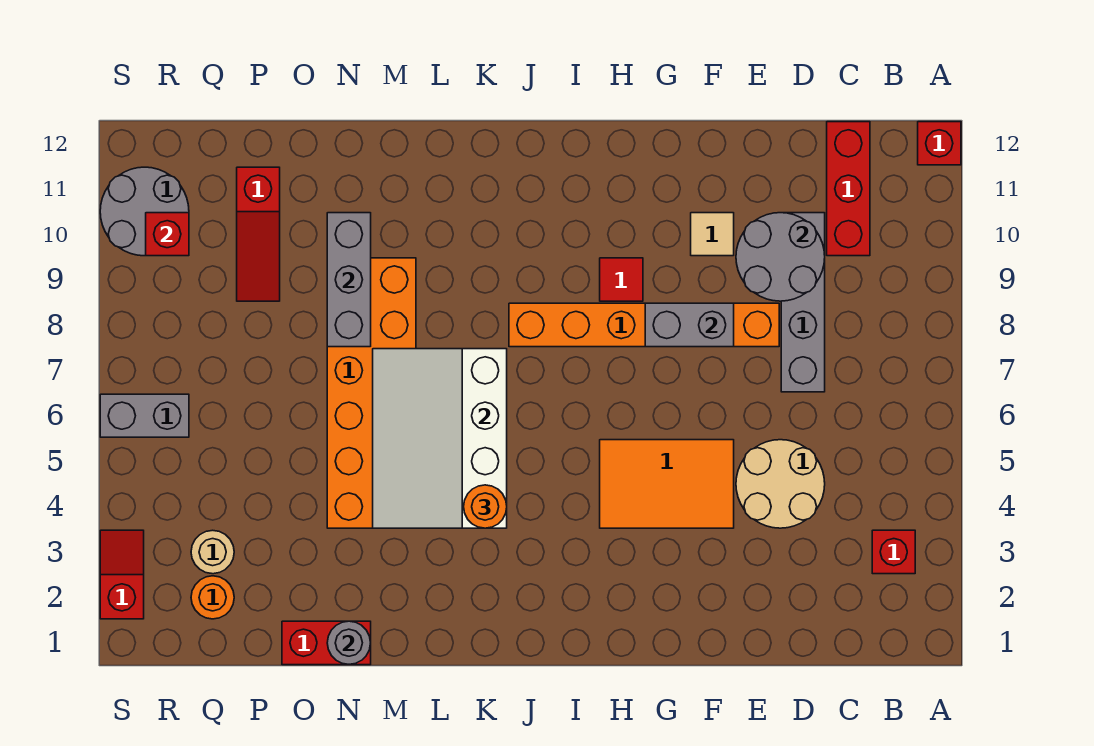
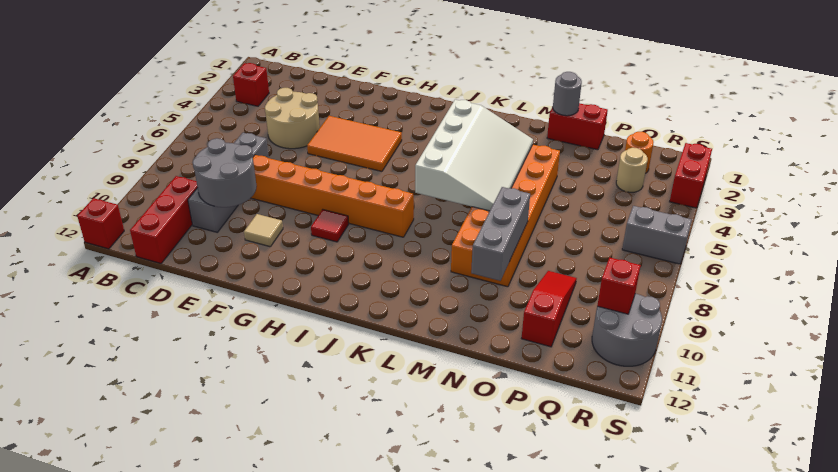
grey 1x2 brick [645,303,734,347] -> none
orange 1x1 round brick [464,485,507,528] -> none
red 1x2 slope [100,530,144,619] -> red 1x2 brick [670,143,712,208]

